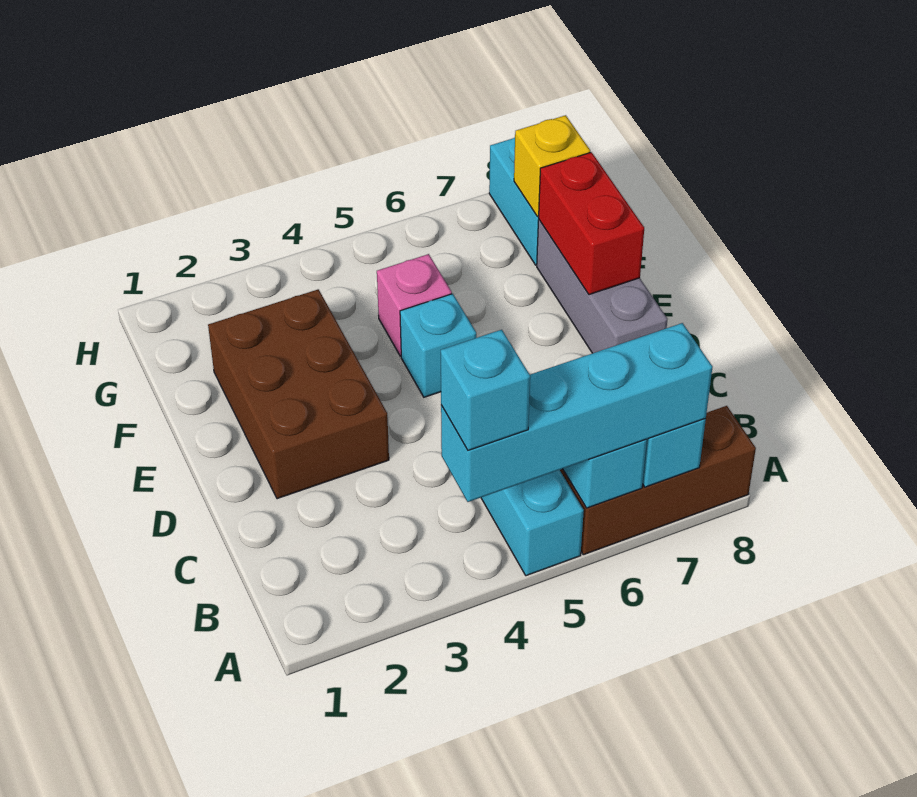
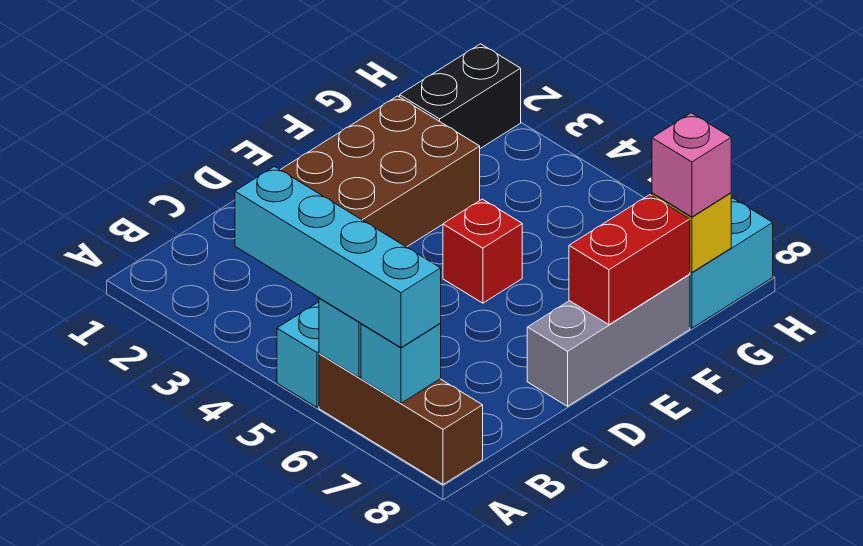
cyan 1x1 brick [441,330,530,450] -> none
cyan 1x1 brick [400,294,476,397] -> red 1x1 brick [443,199,522,303]
pink 1x1 brick [377,254,452,356] -> pink 1x1 brick moved to [652,113,731,217]
none -> black 1x2 brick [399,44,521,148]

